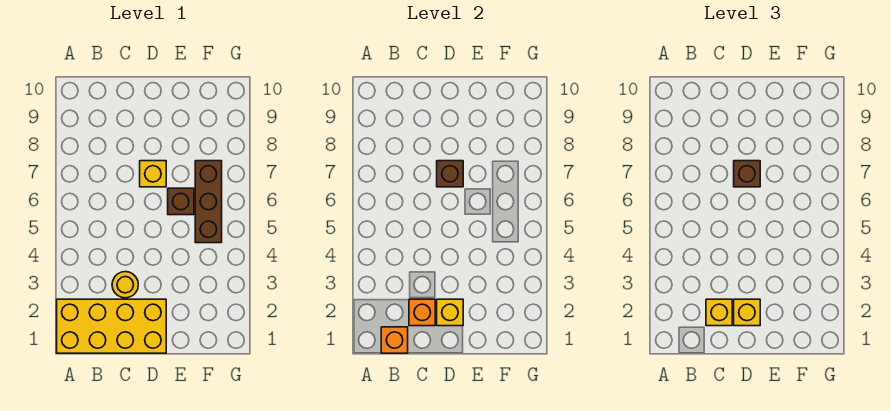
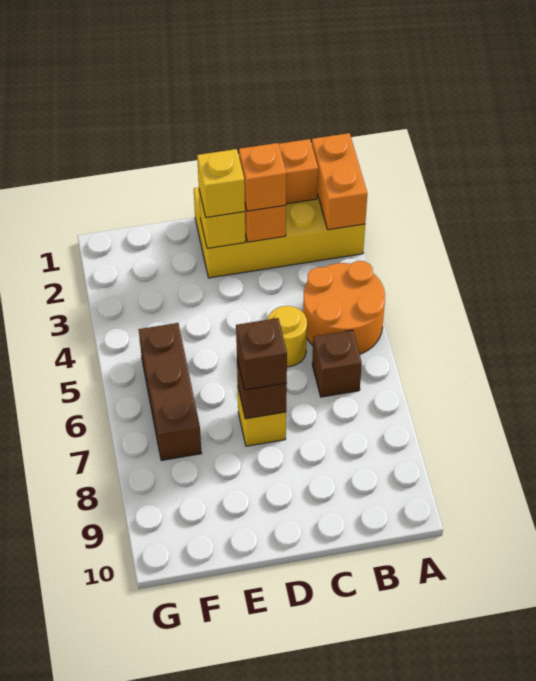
none -> orange 1x2 brick [312,133,367,230]
none -> orange 2x2 round brick [303,261,385,354]
yellow 1x1 brick [706,299,732,326] -> orange 1x1 brick [239,143,286,211]
yellow 1x1 round brick [112,272,138,298] -> yellow 1x1 round brick moved to [267,306,307,367]
brown 1x1 brick [168,188,194,215] -> brown 1x1 brick moved to [312,330,362,397]

